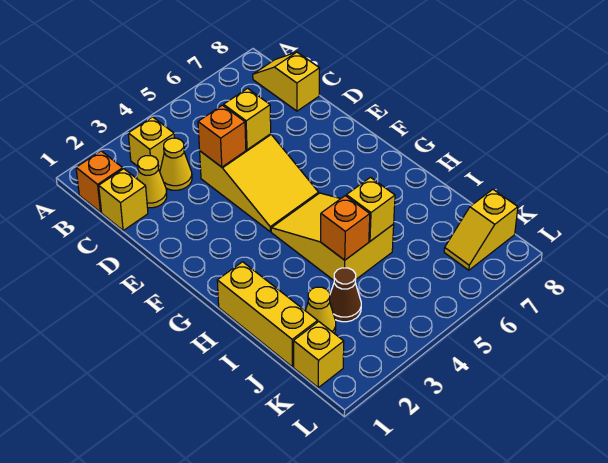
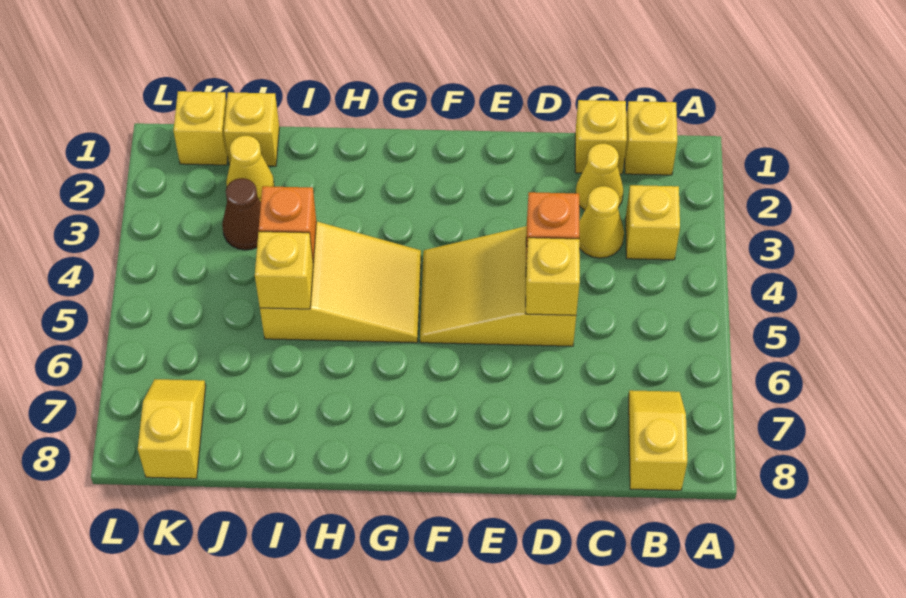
orange 1x1 brick [76,151,123,212] -> yellow 1x1 brick [625,101,677,175]
yellow 1x2 slope [253,52,319,111] -> yellow 1x2 slope turned to [629,390,687,490]
yellow 1x3 brick [217,262,318,367] -> yellow 1x1 brick [224,92,279,166]

